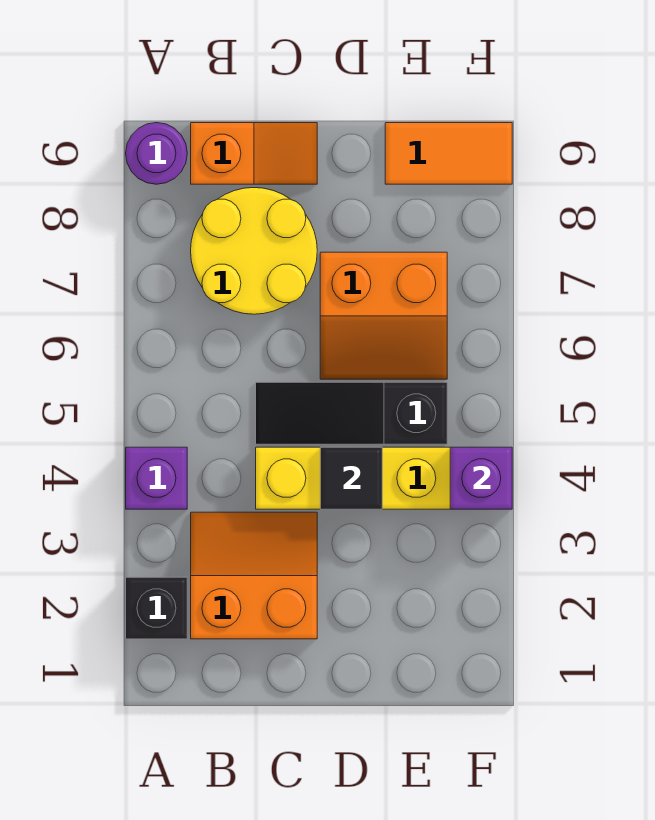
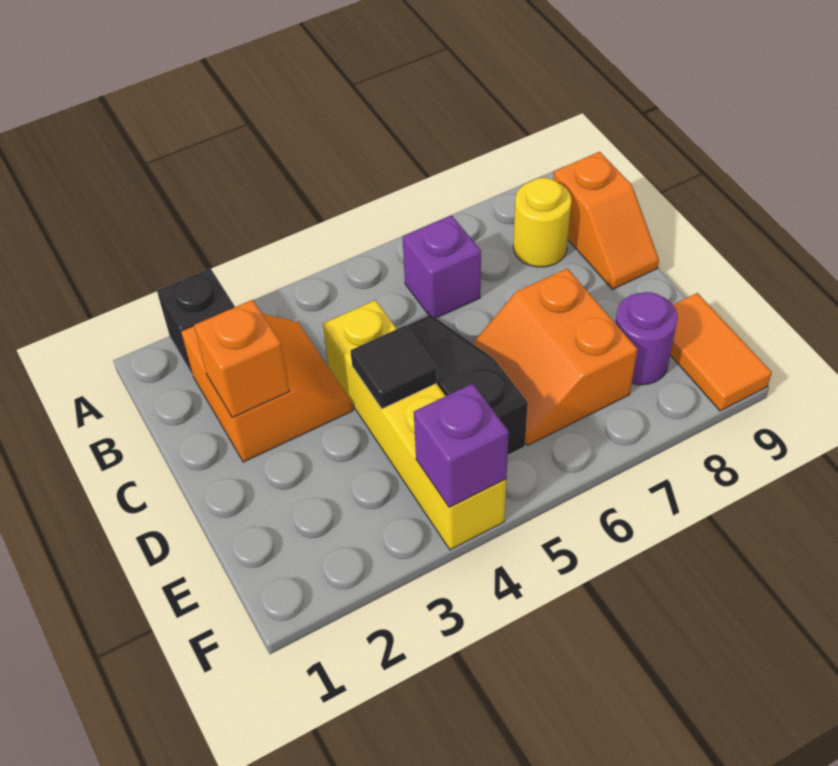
purple 1x1 brick [126,447,187,509] -> purple 1x1 brick moved to [403,215,481,318]
purple 1x1 round brick [126,123,187,184] -> purple 1x1 round brick moved to [615,292,678,385]
yellow 2x2 round brick [191,188,317,314] -> yellow 1x1 round brick [513,178,572,267]
none -> orange 1x1 brick [194,300,289,418]

